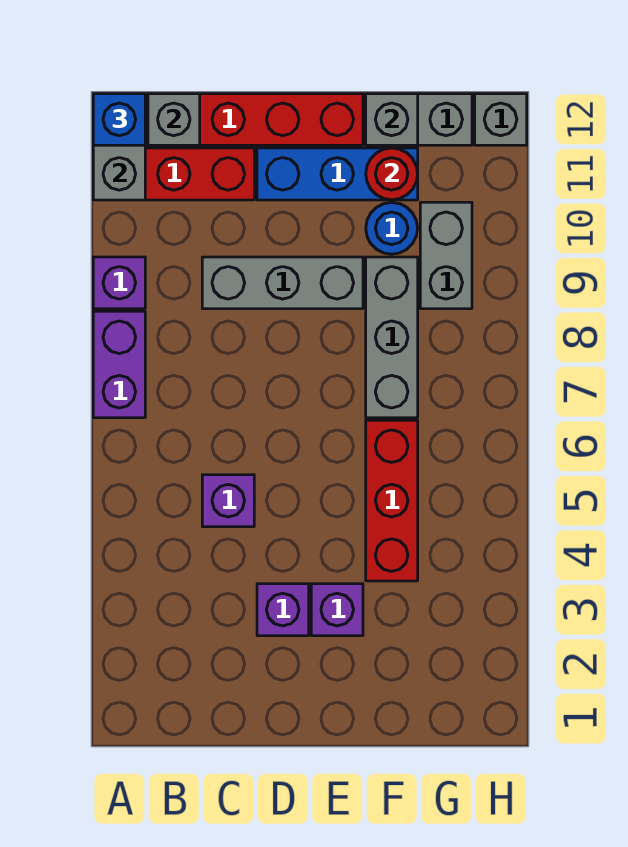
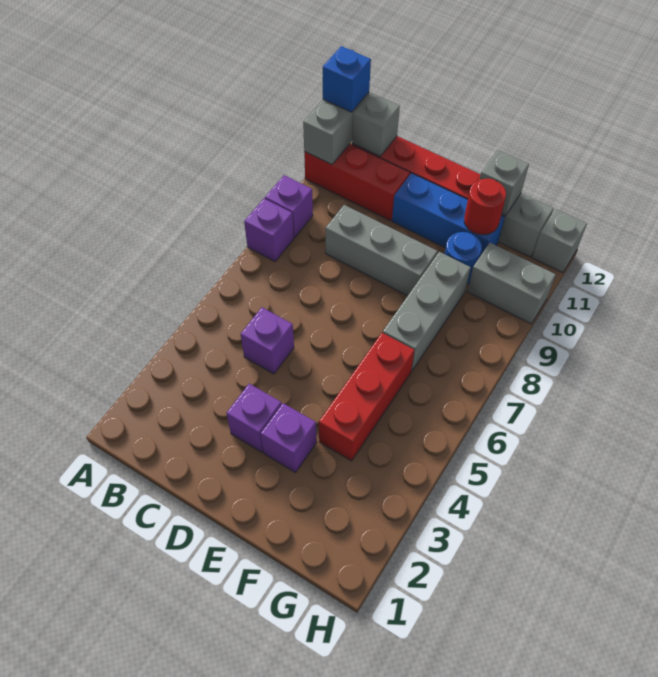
purple 1x2 brick [93,311,145,418] -> purple 1x1 brick [244,199,294,261]
grey 1x2 brick [420,202,472,309] -> grey 1x2 brick turned to [467,243,556,324]

